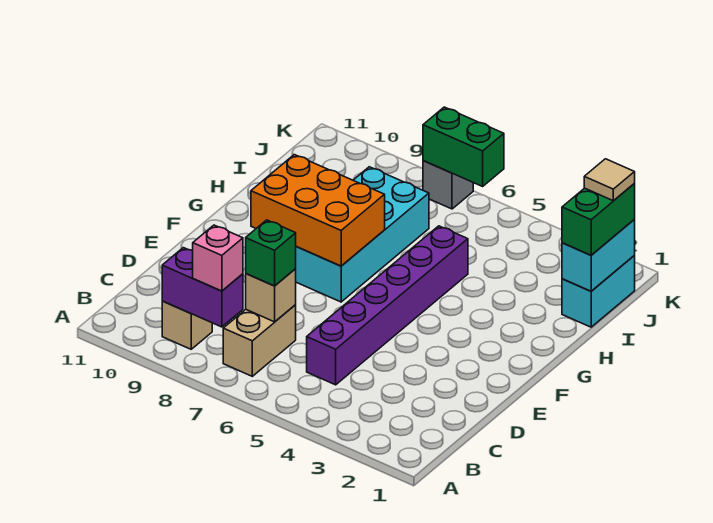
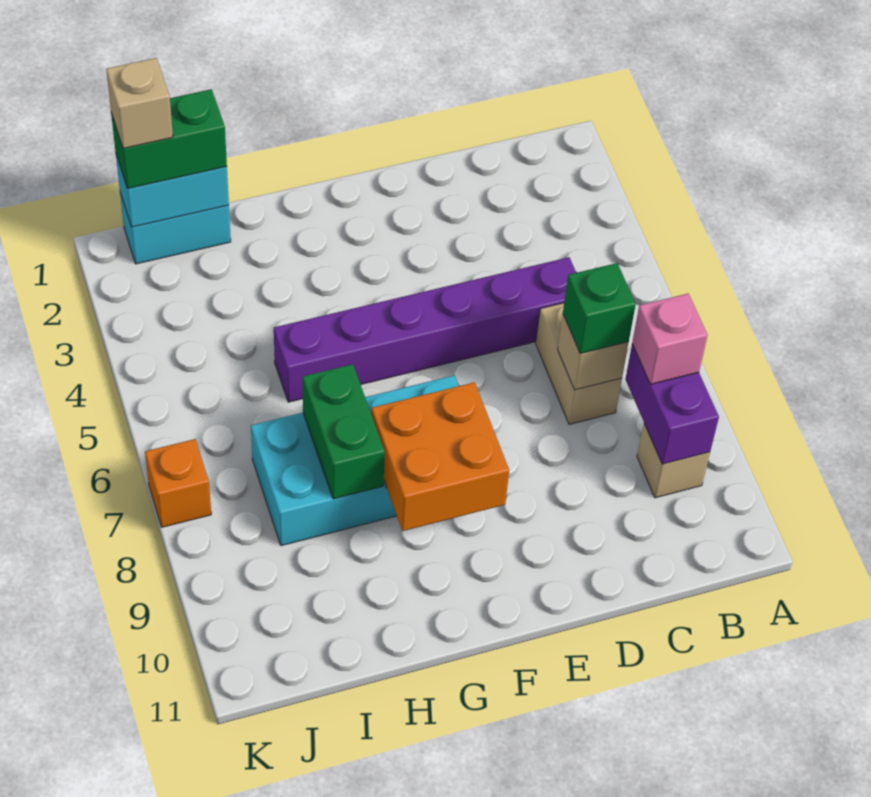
tan 1x2 brick [223,305,296,376] -> tan 1x2 brick turned to [536,303,622,424]
orange 2x3 brick [251,155,385,266] -> orange 2x2 brick [371,382,509,531]
tan 1x1 tile [584,159,635,201] -> tan 1x1 brick [106,58,173,148]
green 1x2 brick [423,107,504,186] -> green 1x2 brick moved to [303,364,385,499]
grey 1x1 brick [423,161,473,209] -> orange 1x1 brick [145,439,211,527]

